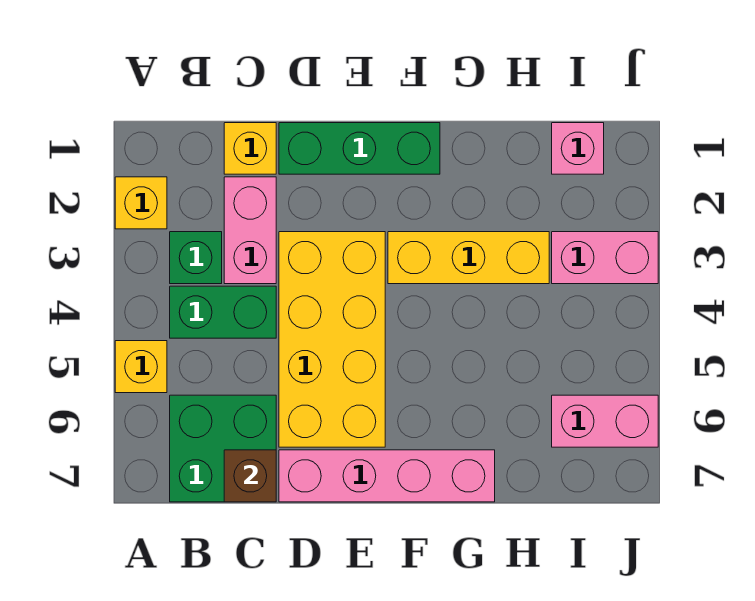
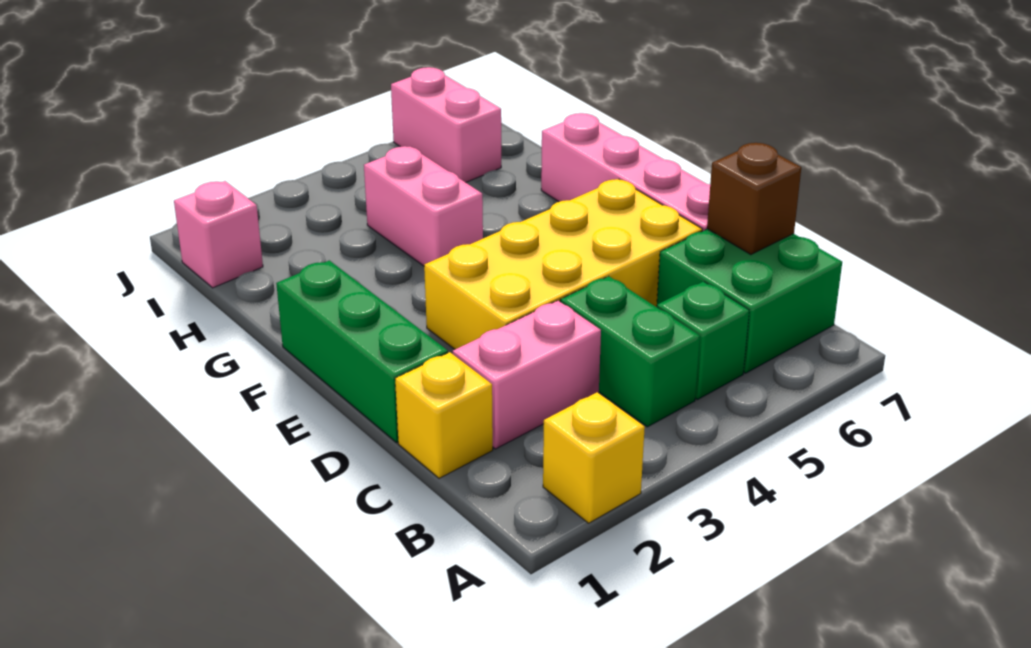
yellow 1x1 brick [115,341,167,393] -> none
green 1x1 brick [170,232,222,284] -> green 1x1 brick moved to [657,282,749,400]
yellow 1x3 brick [388,232,549,284] -> none
pink 1x2 brick [552,232,658,284] -> pink 1x2 brick moved to [364,146,483,266]

